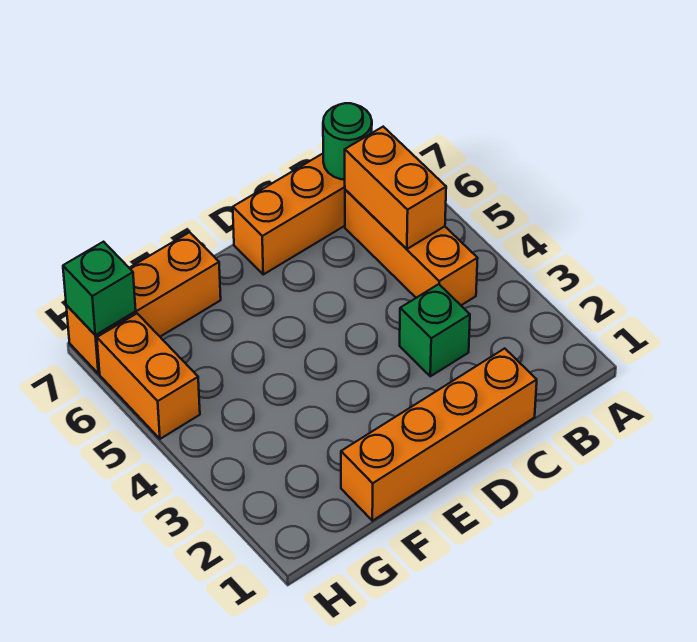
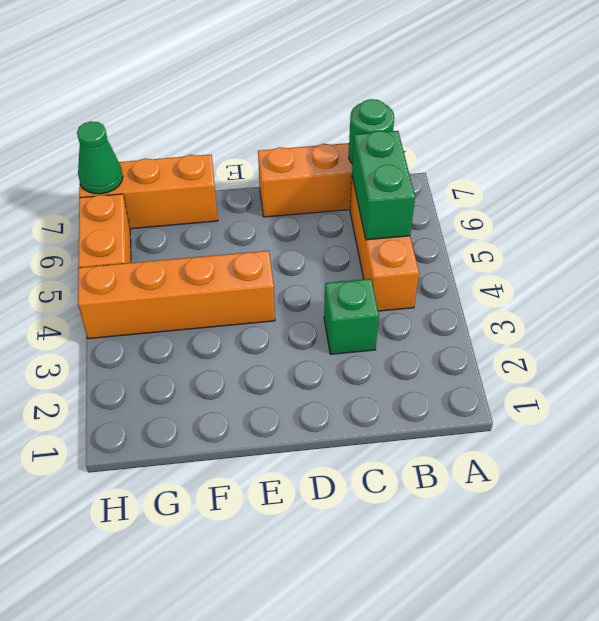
orange 1x2 brick [345,127,446,249] -> green 1x2 brick [352,131,415,240]
orange 1x4 brick [341,348,537,521] -> orange 1x4 brick moved to [78,251,275,339]
green 1x1 brick [63,242,136,335] -> green 1x1 cone [77,121,123,194]

